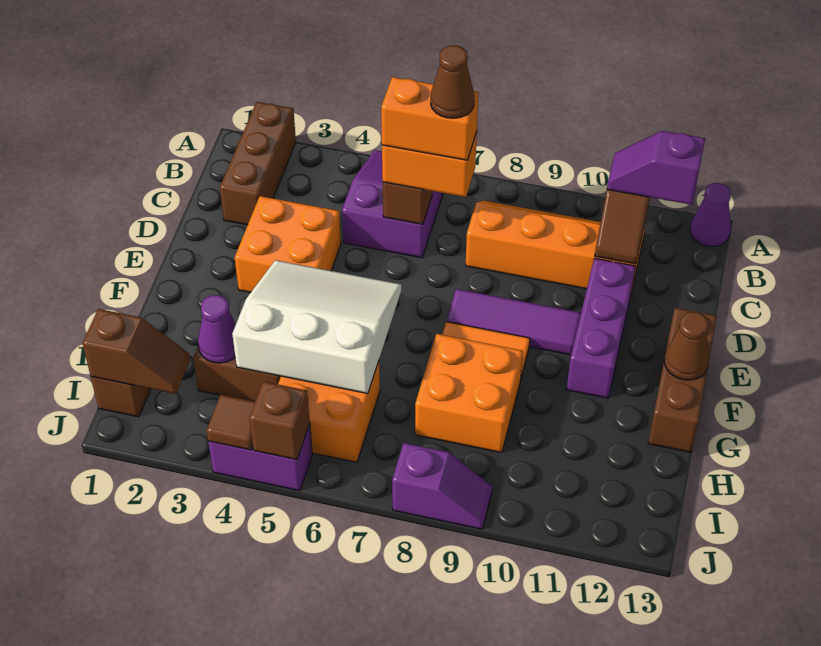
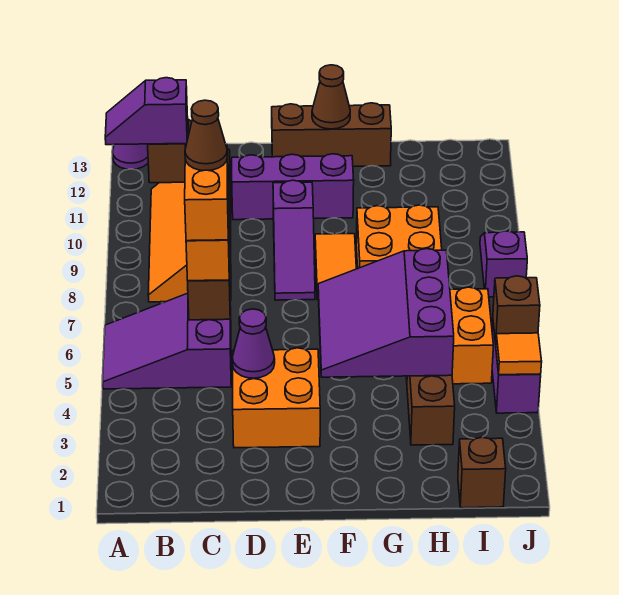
brown 1x3 brick [220,102,296,225] -> none
purple 1x2 slope [607,131,705,205] -> purple 1x2 slope turned to [105,78,188,145]
purple 1x3 tile [447,289,581,355] -> purple 1x3 slope [273,180,315,300]
white 3x3 slope [232,260,401,394] -> purple 3x3 slope [318,249,454,377]
purple 1x1 cone [198,295,236,363] -> purple 1x1 cone moved to [232,309,275,378]
brown 1x2 slope [82,309,190,394] -> none
brown 1x1 tile [207,395,255,450] -> orange 1x1 tile [496,333,542,375]

